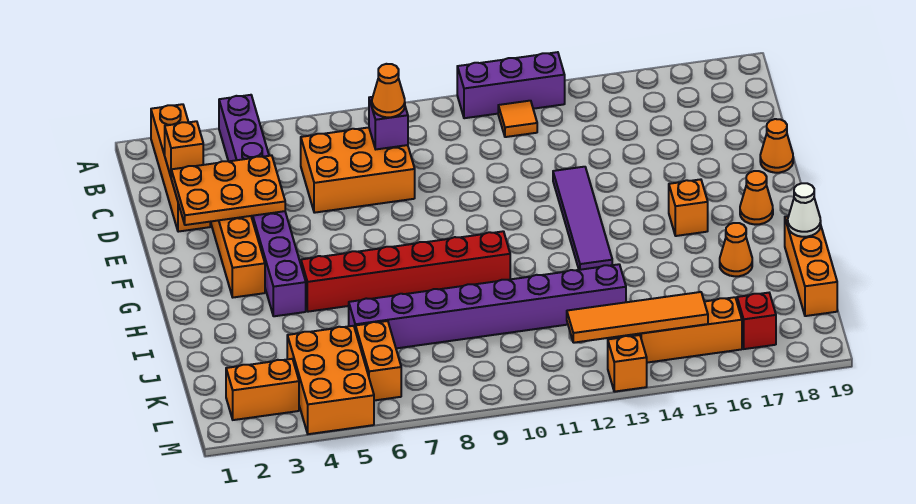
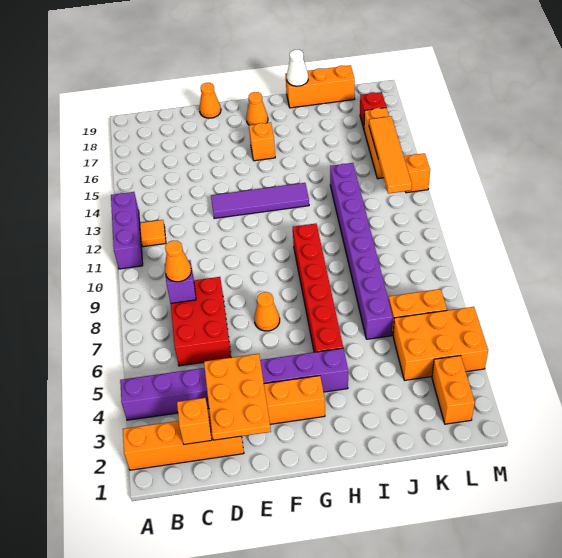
orange 2x3 brick [301,128,415,213] -> red 2x3 brick [171,277,231,366]
orange 1x1 cone [720,223,752,276] -> orange 1x1 cone moved to [254,292,280,331]

